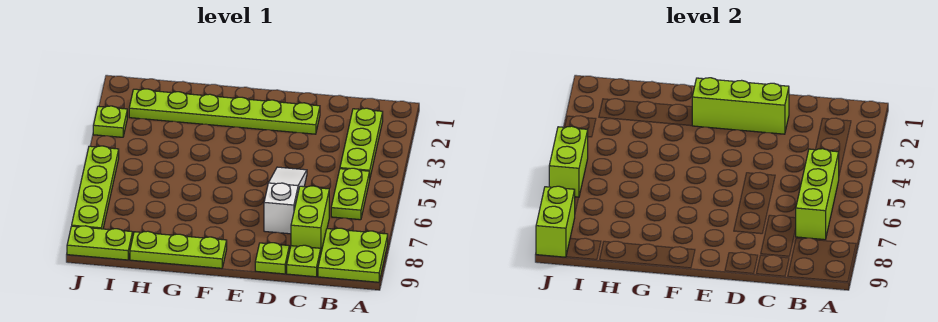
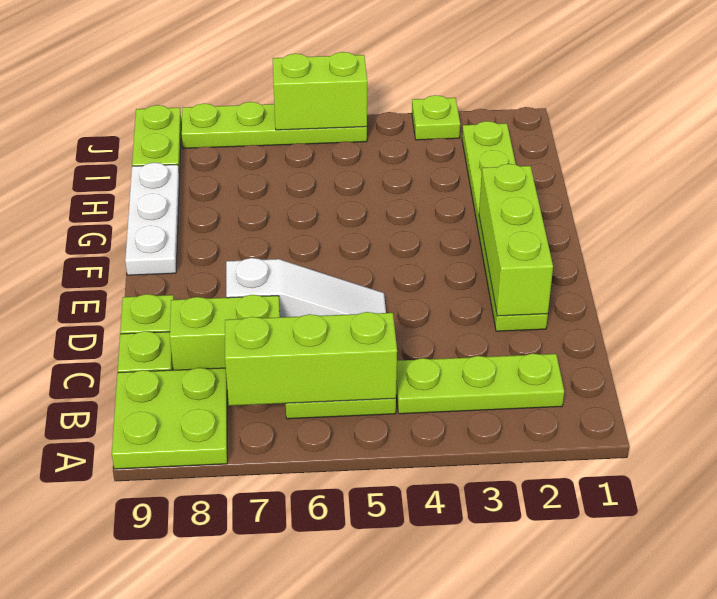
lime 1x3 plate [130,231,227,268] -> white 1x3 plate [125,163,179,275]
lime 1x2 brick [536,186,575,257] -> none

